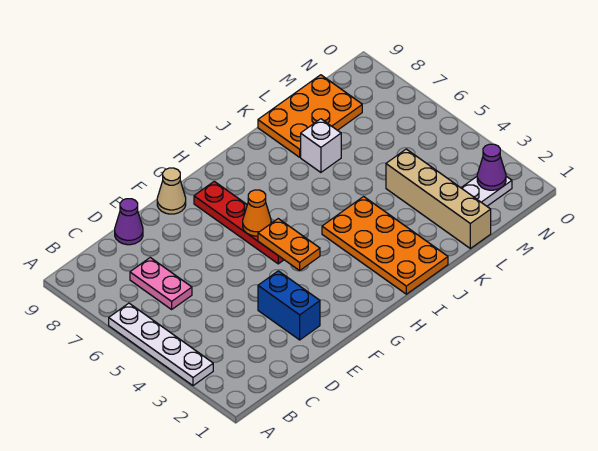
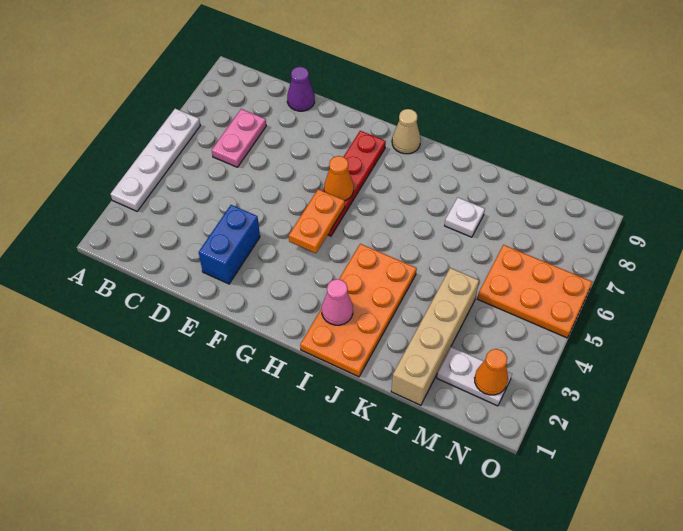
tan 1x1 cone [157,168,186,214] -> tan 1x1 cone moved to [392,109,421,154]
none -> pink 1x1 cone [322,279,353,325]
white 1x1 brick [301,119,341,172] -> white 1x1 plate [445,198,485,237]
orange 2x3 plate [258,75,362,157] -> orange 2x3 plate moved to [477,245,592,338]
purple 1x1 cone [477,144,506,190] -> orange 1x1 cone [475,349,508,395]

